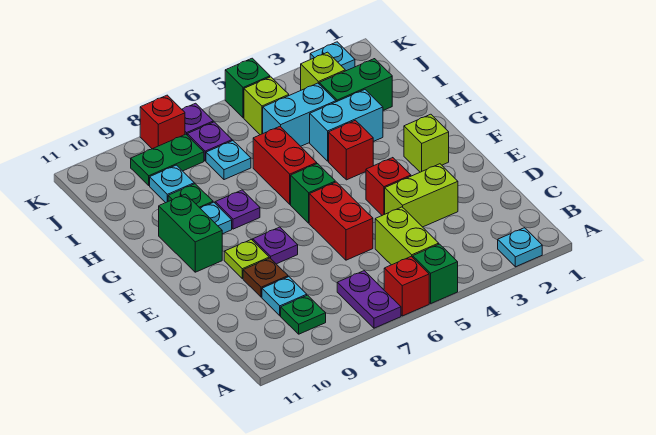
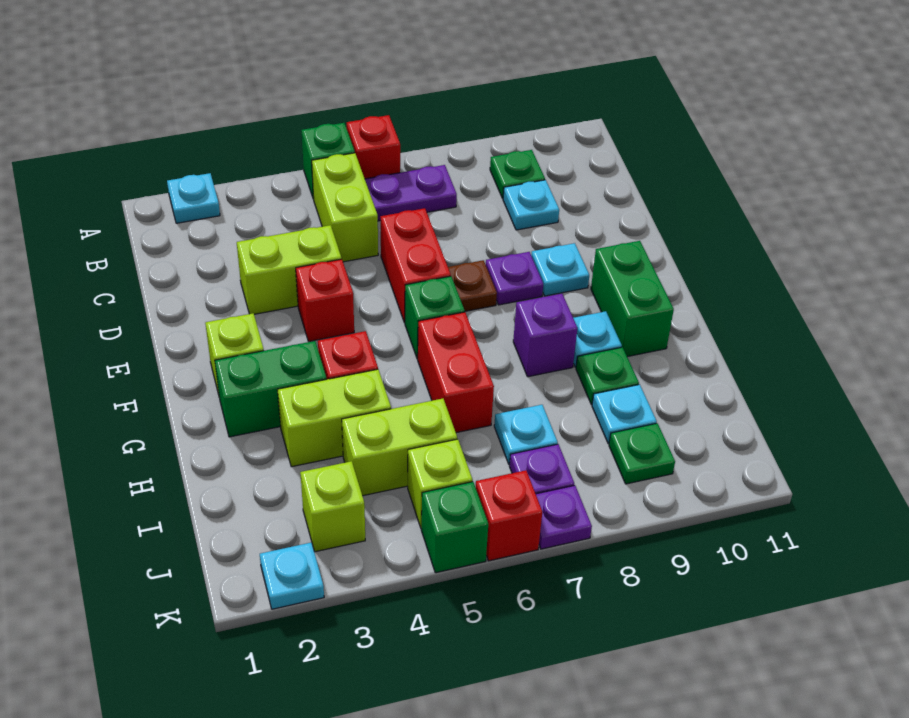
purple 1x2 plate [337,271,401,328] -> purple 1x2 plate turned to [365,165,457,221]
brown 1x1 plate [243,258,288,297] -> brown 1x1 plate moved to [448,260,497,311]
lime 1x1 plate [224,240,269,279] -> cyan 1x1 plate [531,243,589,296]
purple 1x1 plate [215,190,260,229] -> purple 1x1 brick [513,293,578,377]
cyan 1x2 brick [310,90,383,161] -> lime 1x2 brick [277,369,391,467]
green 1x2 brick [319,59,392,110] -> green 1x2 brick moved to [215,341,326,437]
cyan 1x2 brick [263,83,336,146] -> lime 1x2 brick [342,399,457,496]
green 1x2 plate [131,134,204,185] -> green 1x1 plate [609,423,675,484]
red 1x1 brick [140,95,185,149] -> red 1x1 brick moved to [476,470,542,561]

